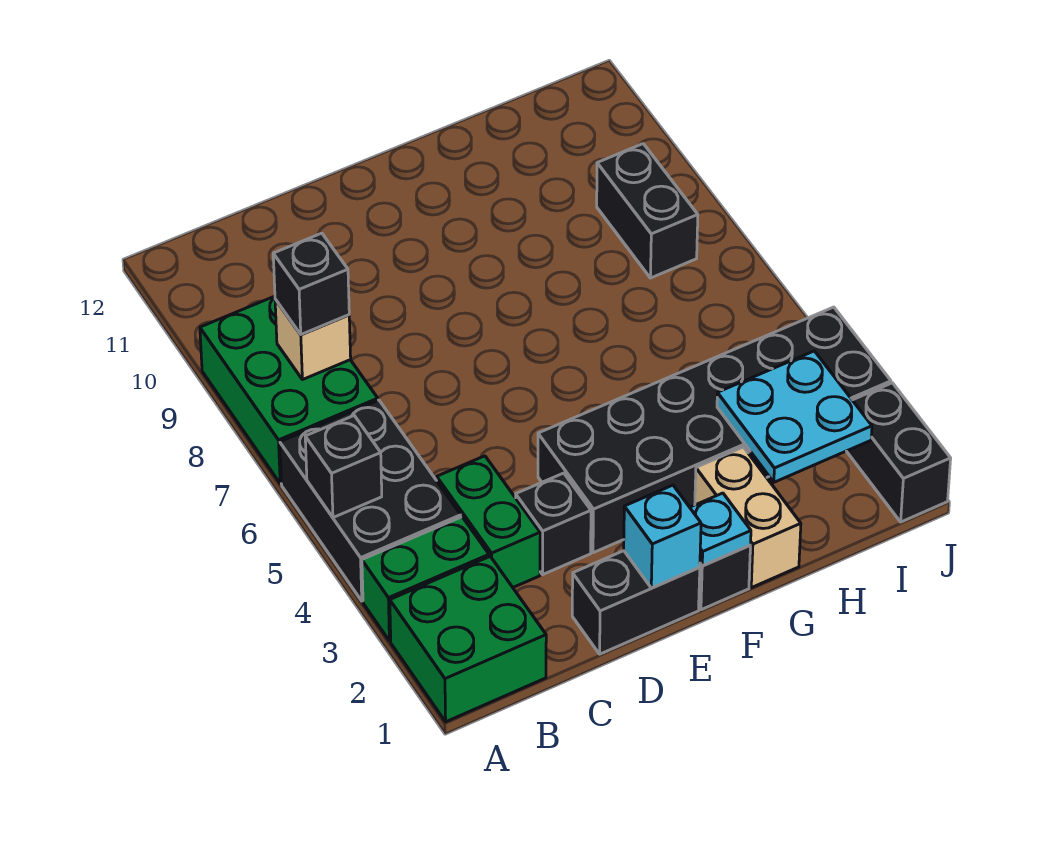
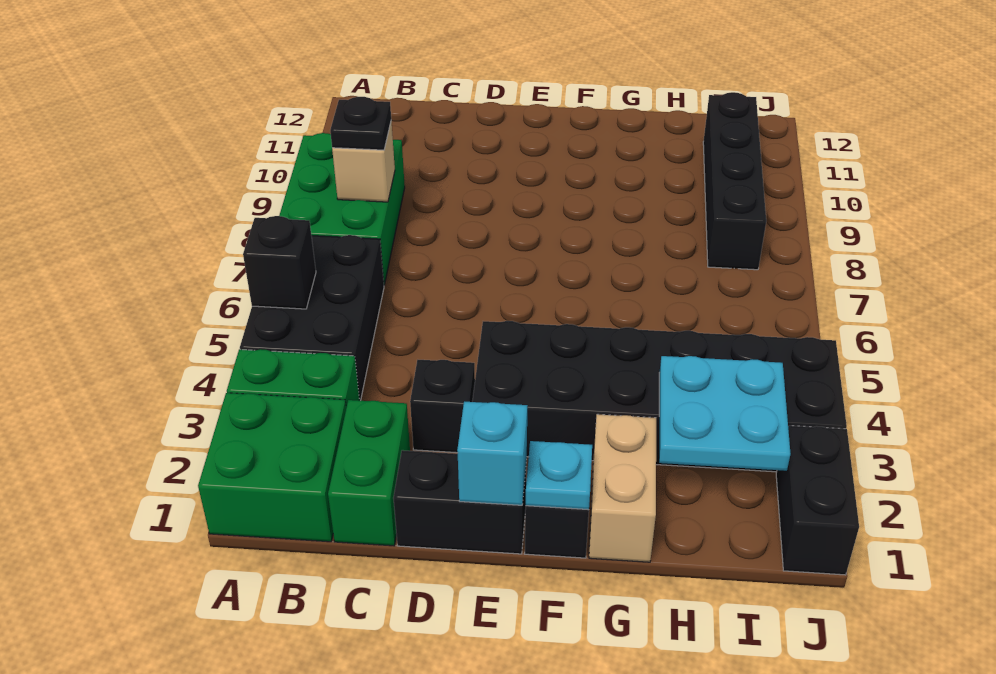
black 1x1 brick [273,233,349,334] -> black 1x1 plate [330,97,391,150]
green 1x2 brick [437,456,540,587] -> green 1x2 brick moved to [328,400,410,546]
black 1x2 brick [597,144,698,278] -> black 1x4 brick [703,92,766,270]

